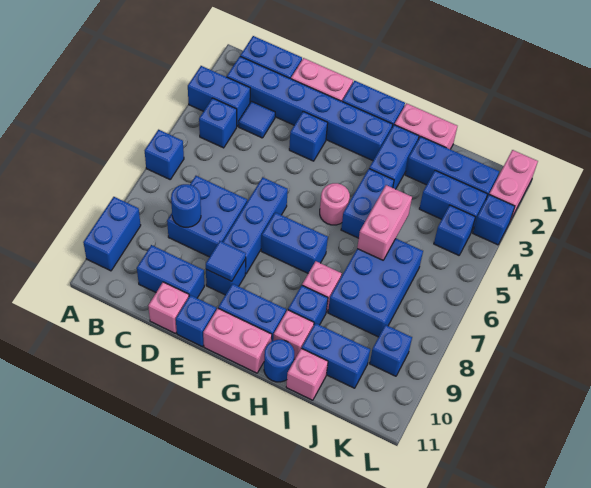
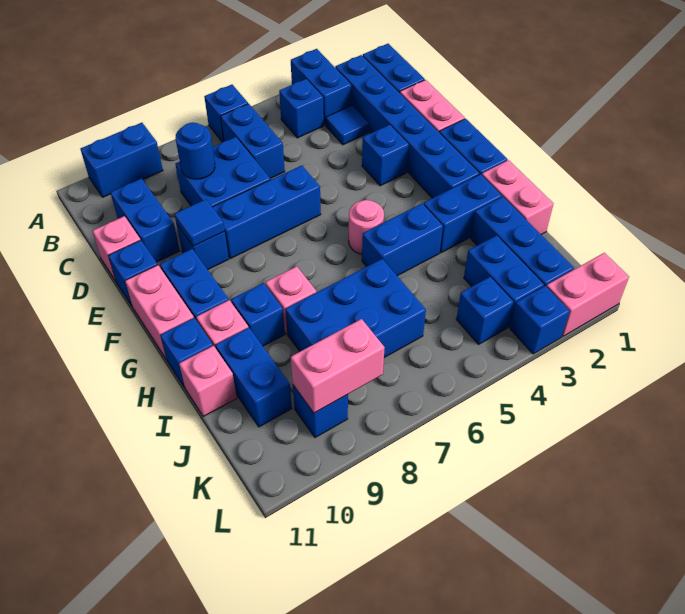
blue 1x2 brick [261,212,328,273] -> blue 1x2 brick moved to [221,104,285,179]
blue 1x1 round brick [264,340,294,382] -> blue 1x1 brick [160,318,213,387]
pink 1x2 brick [357,185,412,260] -> pink 1x2 brick moved to [291,319,385,413]

